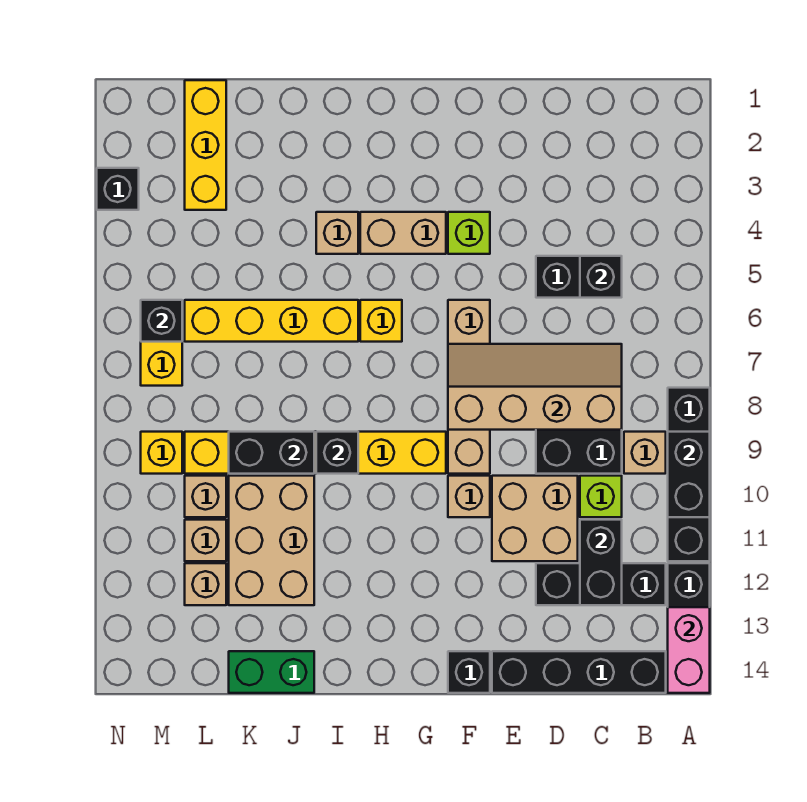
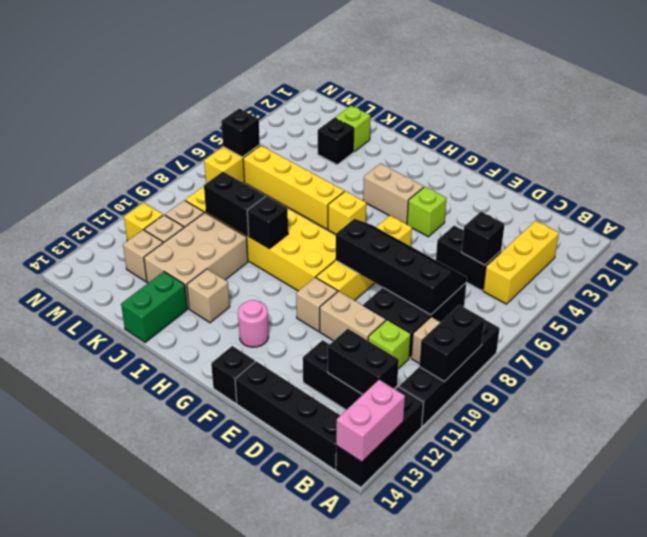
tan 2x4 slope [448,344,622,430] -> black 2x4 slope [336,219,467,315]
black 1x2 brick [580,520,622,605] -> black 1x2 brick turned to [328,329,399,395]
tan 2x2 brick [492,476,578,561] -> tan 1x2 brick [320,291,386,341]
tan 1x4 brick [448,300,490,474] -> yellow 1x4 brick [316,216,412,300]
yellow 1x6 brick [185,432,446,474] -> yellow 2x6 brick [185,186,336,291]
none -> pink 1x1 round brick [238,300,269,347]
tan 1x1 brick [316,212,358,254] -> tan 1x1 brick moved to [187,269,230,323]
green 1x2 brick [229,651,314,693] -> green 1x2 brick turned to [121,272,187,343]
none -> lime 1x1 brick [335,106,371,152]
yellow 1x3 brick [185,80,226,210] -> yellow 1x3 brick moved to [483,221,559,304]
yellow 1x1 brick [141,432,182,474] -> yellow 1x1 brick moved to [124,203,163,241]
black 1x1 brick [97,168,139,210] -> black 1x1 brick moved to [318,118,354,165]

